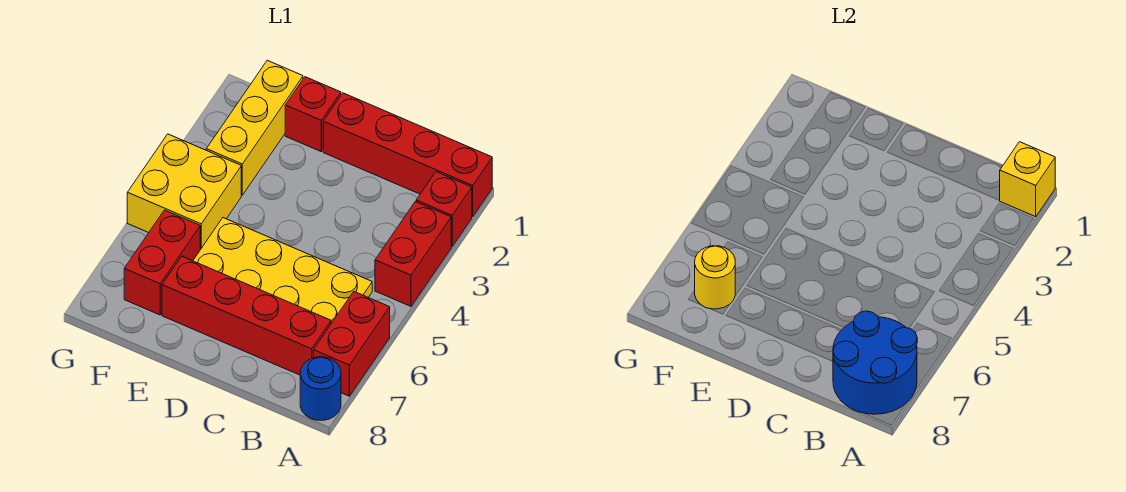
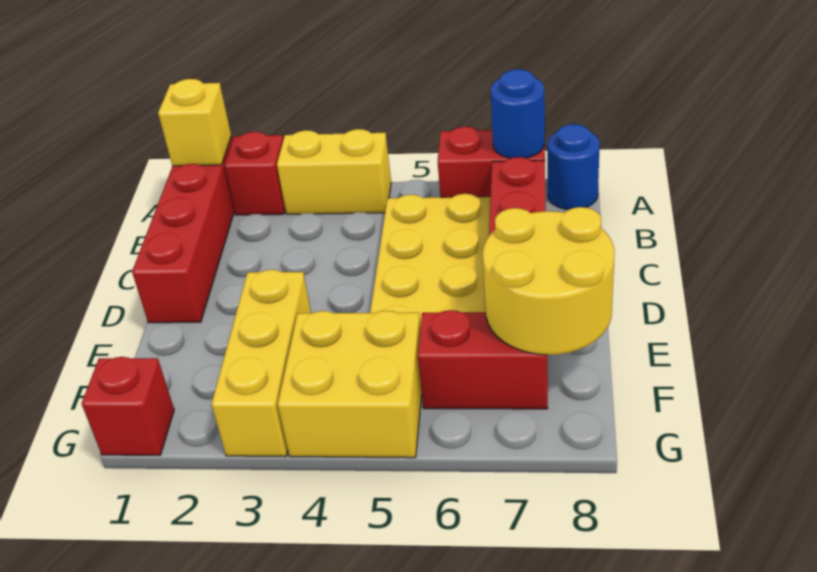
red 1x2 brick [375,202,451,306] -> yellow 1x2 brick [277,129,391,214]
blue 2x2 round brick [833,311,917,414] -> blue 1x1 round brick [491,69,545,158]
red 1x1 brick [285,77,341,151] -> red 1x1 brick moved to [82,357,174,455]
yellow 1x3 brick [206,60,303,195] -> yellow 1x3 brick turned to [211,270,311,457]
yellow 1x1 round brick [695,246,735,309] -> yellow 2x2 round brick [483,207,615,355]

